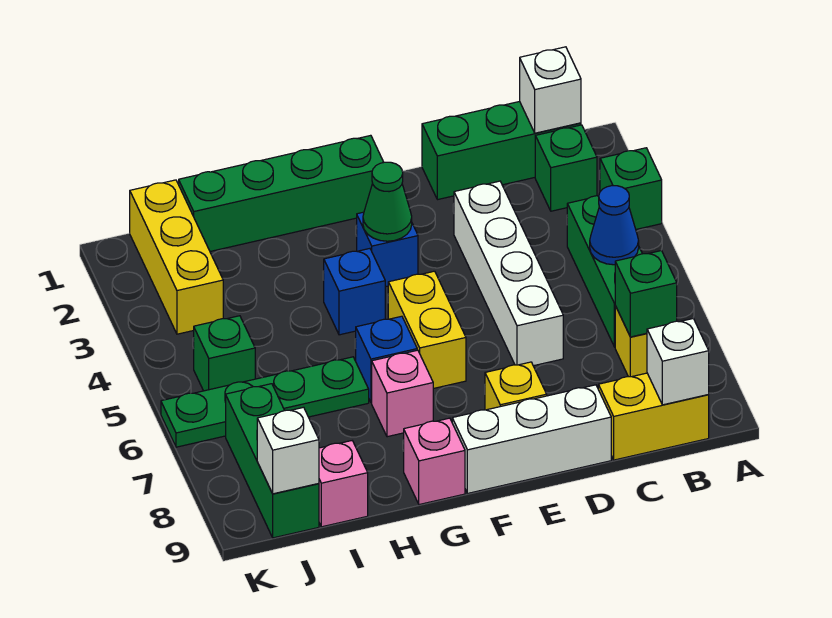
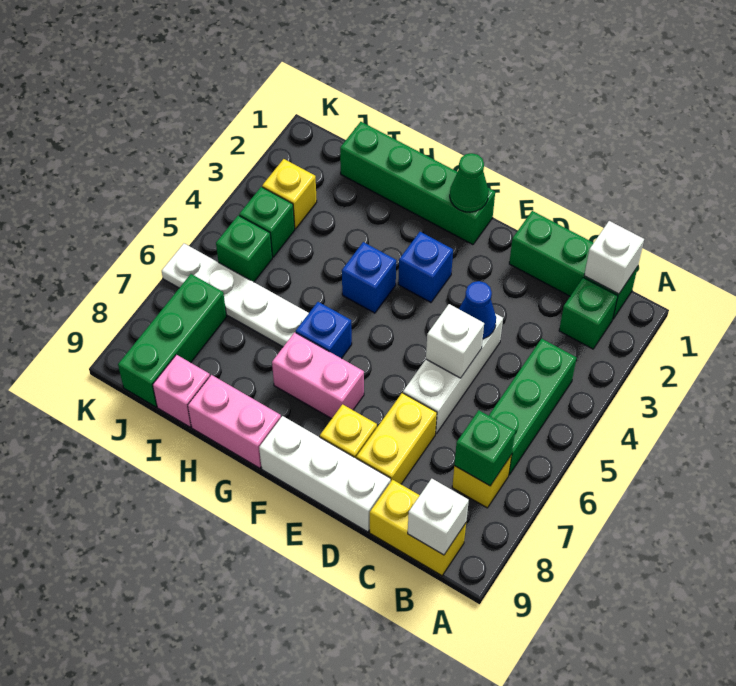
green 1x1 brick [600,148,662,229] -> green 1x1 brick moved to [239,187,295,257]
blue 1x1 cone [590,186,639,265] -> blue 1x1 cone moved to [459,281,496,339]
white 1x4 brick [454,181,563,366] -> white 1x3 brick [403,314,503,433]
green 1x1 cone [363,162,412,241] -> green 1x1 cone moved to [450,153,489,212]
yellow 1x2 brick [388,271,466,389] -> yellow 1x2 brick moved to [356,393,437,484]
pink 1x1 brick [372,350,433,437] -> pink 1x2 brick [272,332,364,419]
pink 1x1 brick [404,418,465,505] -> pink 1x2 brick [188,375,281,468]
green 1x4 plate [161,357,369,447] -> white 1x4 plate [162,244,309,347]
yellow 1x3 brick [130,180,223,334] -> yellow 1x1 brick [262,159,317,229]
white 1x1 brick [257,407,319,494] -> white 1x1 brick moved to [426,304,484,378]

